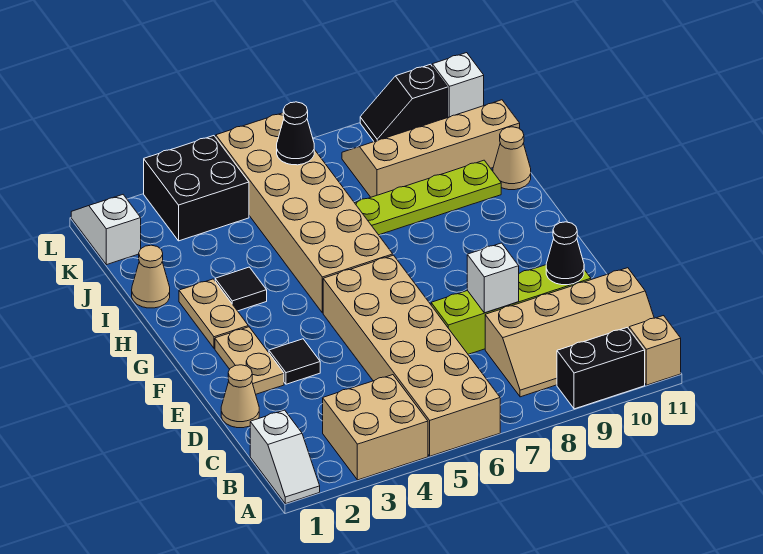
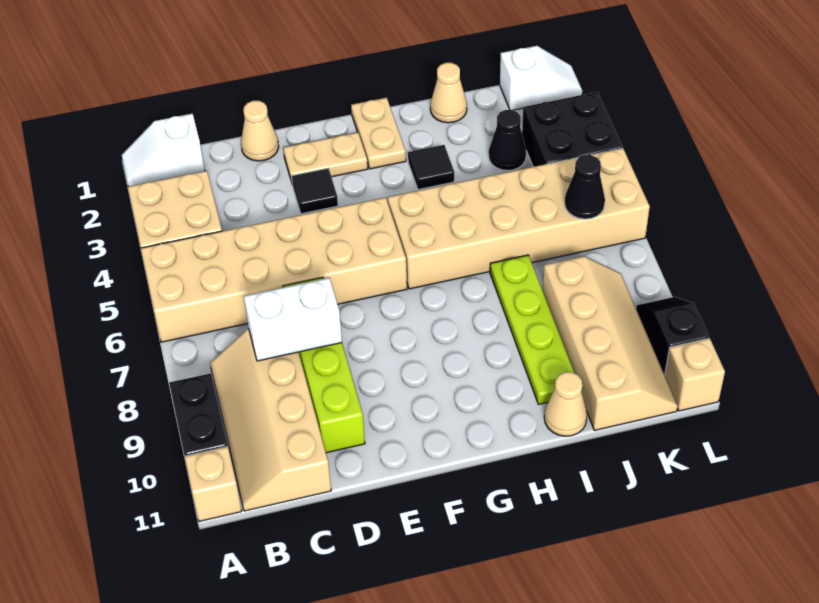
white 1x1 brick [467,243,519,313] -> white 1x2 brick [244,278,342,361]
black 1x1 cone [546,222,584,285] -> black 1x1 cone moved to [489,110,526,171]
tan 1x2 plate [179,279,248,348] -> tan 1x2 plate turned to [351,98,406,169]
white 1x1 brick [432,53,484,117] -> tan 1x1 brick [665,338,725,411]

